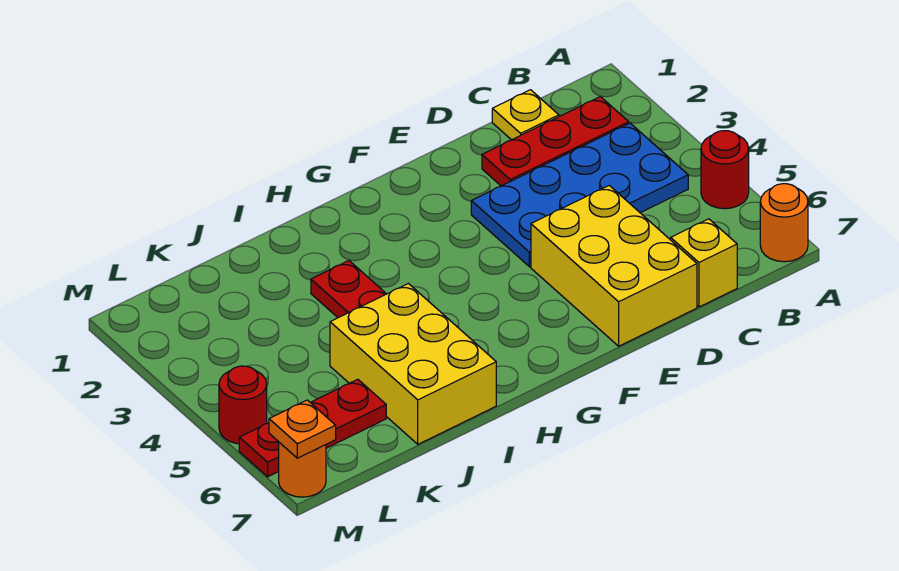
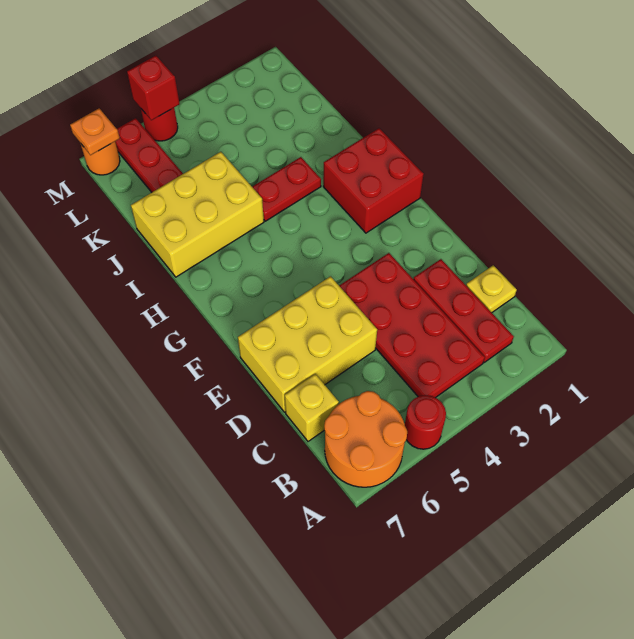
orange 1x1 round brick [760,184,808,262] -> orange 2x2 round brick [324,391,407,487]
blue 2x4 plate [471,123,688,267] -> red 2x4 plate [339,253,485,398]
none -> red 2x2 brick [323,128,424,233]
none -> red 1x1 brick [127,55,180,120]

